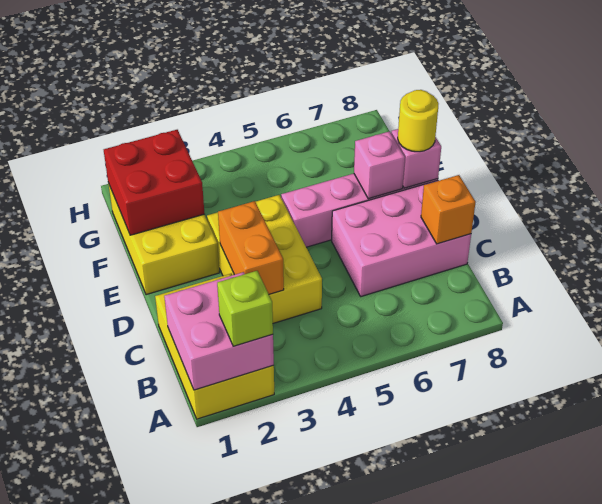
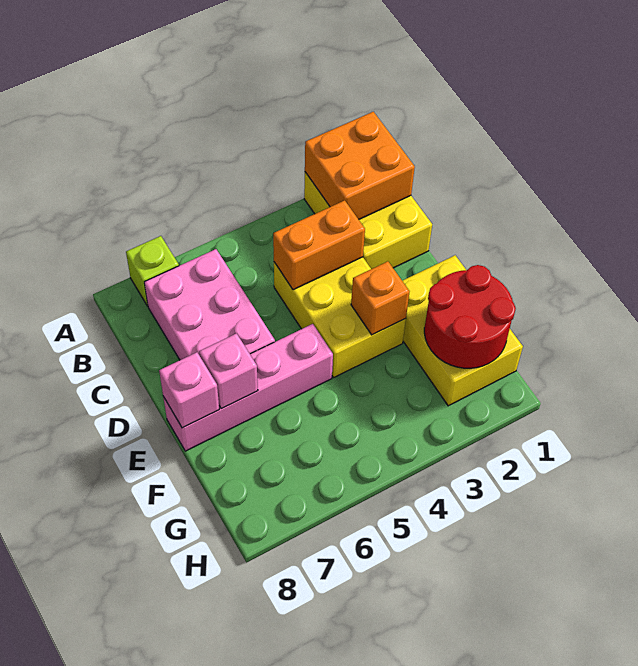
pink 2x2 brick [164,272,274,390] -> orange 2x2 brick [305,112,415,220]
lime 1x1 brick [217,271,273,346] -> lime 1x1 brick moved to [126,236,179,306]
orange 1x2 brick [218,201,284,294] -> orange 1x2 brick turned to [273,200,365,290]
pink 2x3 brick [332,180,471,296] -> pink 2x3 brick turned to [144,249,275,360]
orange 1x1 brick [421,175,476,244] -> orange 1x1 brick moved to [351,261,410,335]
yellow 1x1 round brick [398,90,438,152] -> none
red 2x2 brick [104,130,205,235] -> red 2x2 round brick [424,265,516,368]

